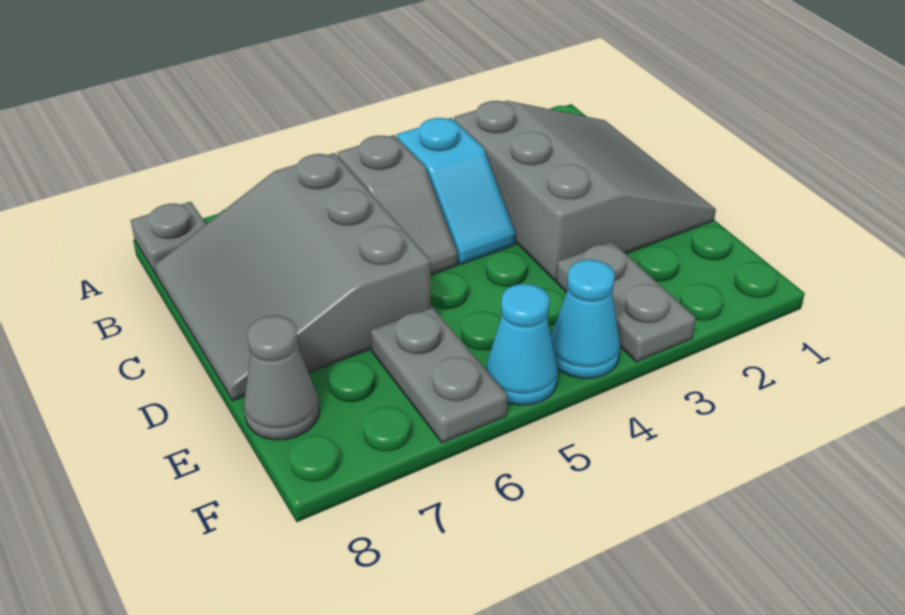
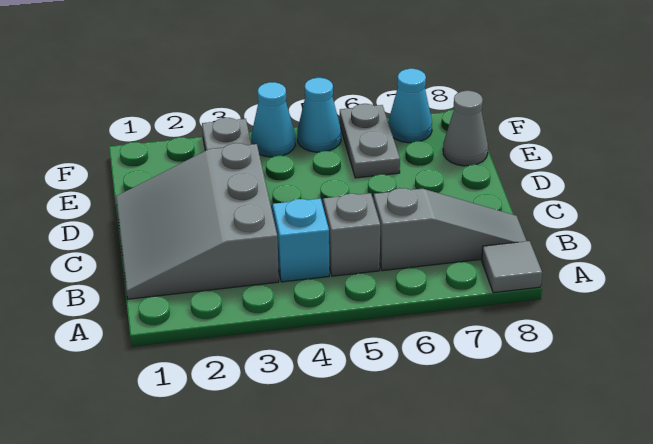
grey 1x1 plate [131,202,206,274] -> grey 1x1 tile [482,241,542,293]
grey 3x3 slope [155,153,431,401] -> grey 1x3 slope [374,188,527,271]
none -> cyan 1x1 cone [388,69,432,143]

